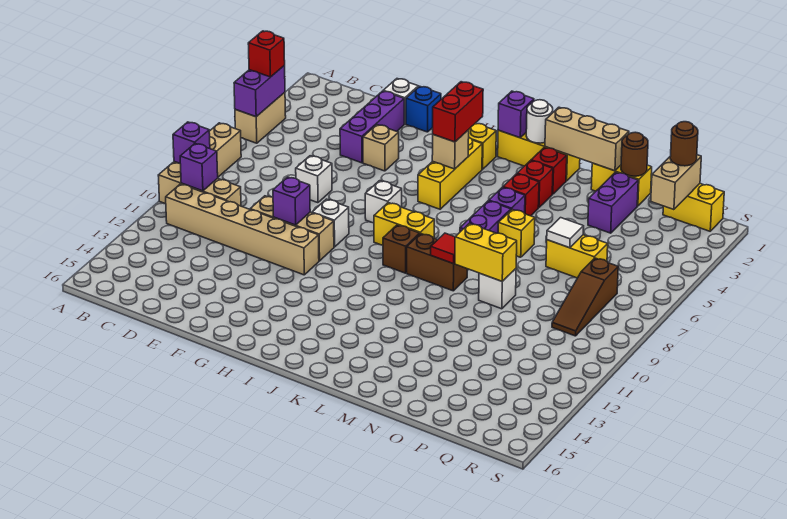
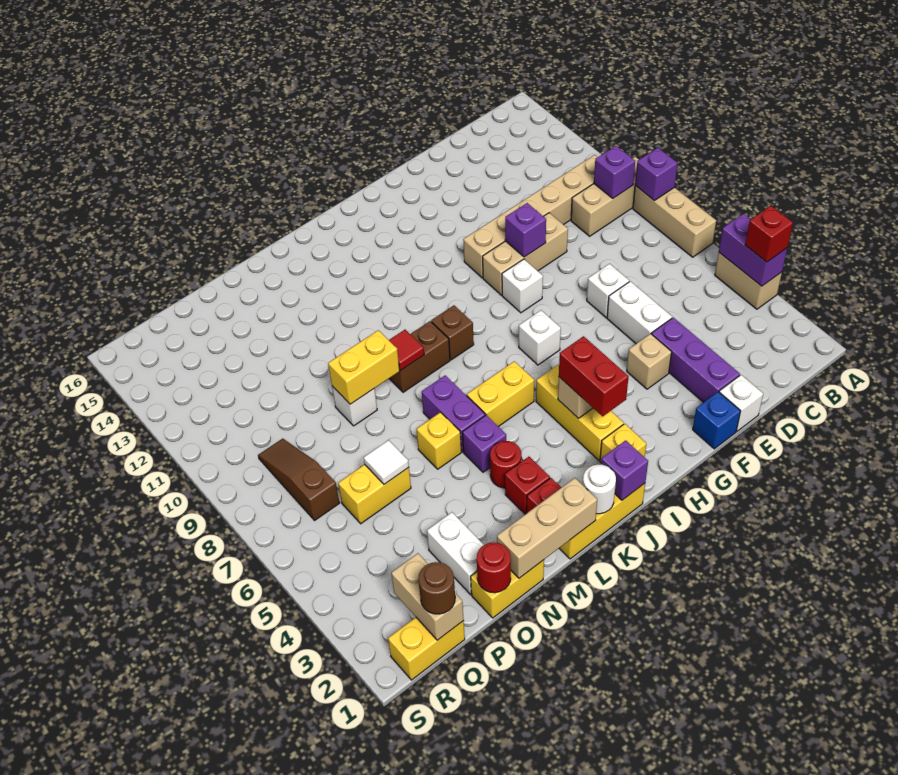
none -> white 1x2 brick [607,281,672,344]
yellow 1x2 brick [374,203,434,245] -> yellow 1x2 brick moved to [467,361,534,427]
red 1x1 brick [503,174,539,216] -> red 1x1 round brick [490,441,521,488]
brown 1x1 round brick [621,132,648,176] -> red 1x1 round brick [477,542,511,593]
purple 1x2 brick [588,172,638,233] -> white 1x2 brick [427,512,484,594]

